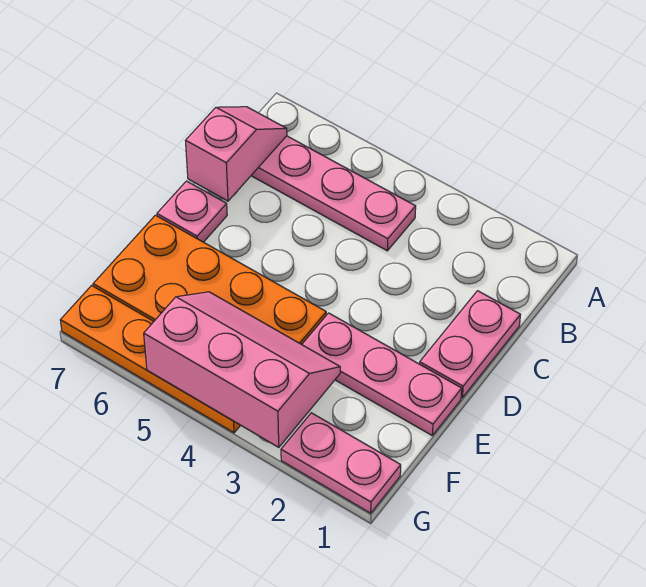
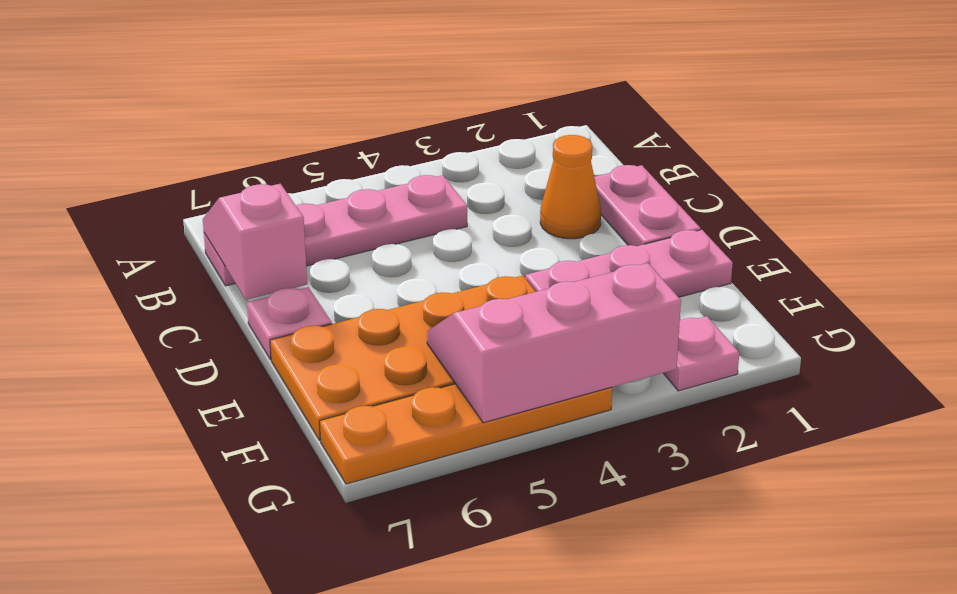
none -> orange 1x1 cone [540,135,601,239]
pink 1x2 plate [281,413,401,513] -> pink 1x1 plate [664,316,739,391]

